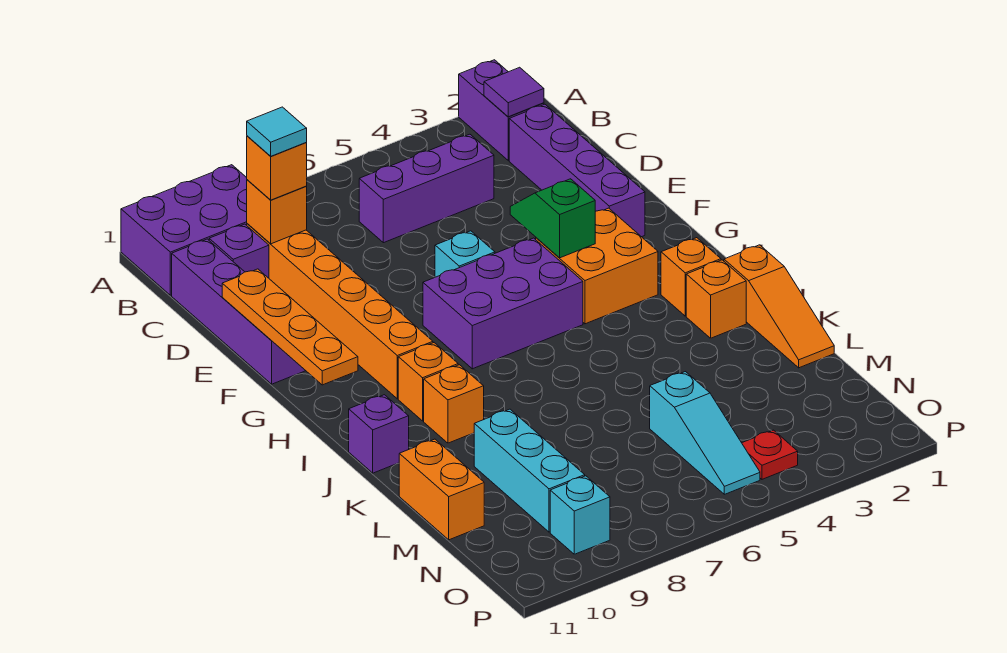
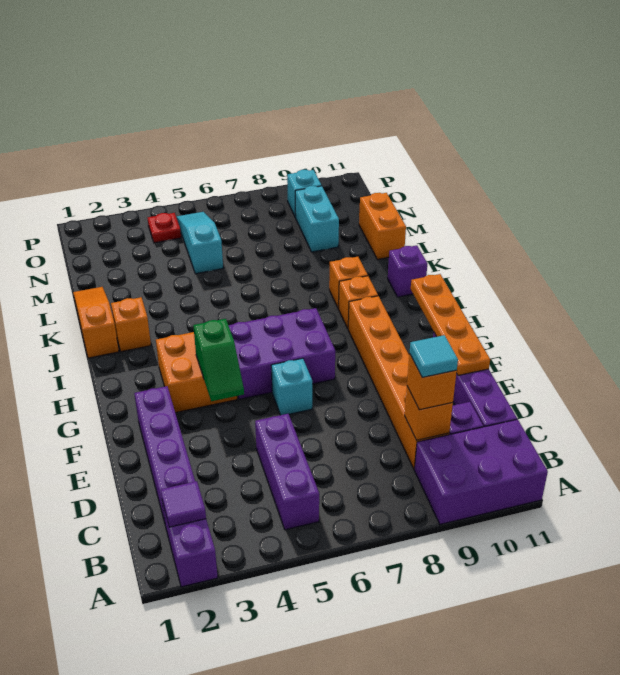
purple 1x3 brick [359,134,494,243] -> purple 1x3 brick turned to [255,414,319,530]
orange 1x1 brick [661,238,721,316] -> none
cyan 1x3 brick [474,409,585,532] -> cyan 1x2 brick [295,186,339,252]

